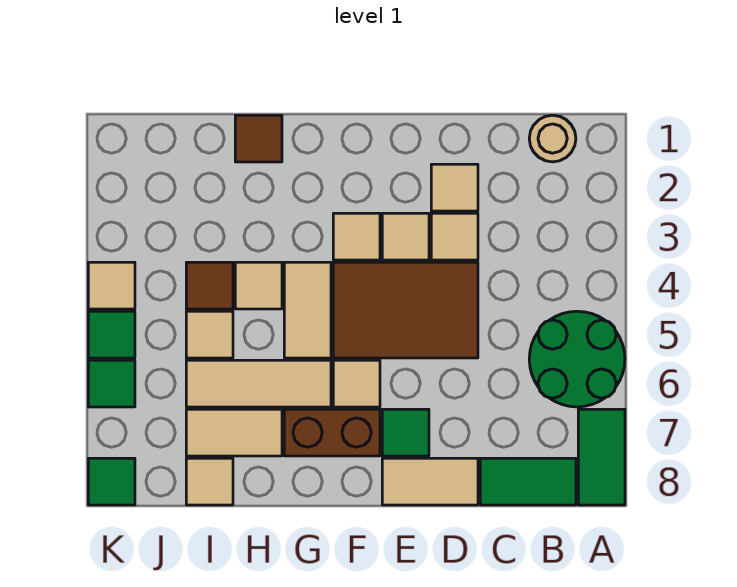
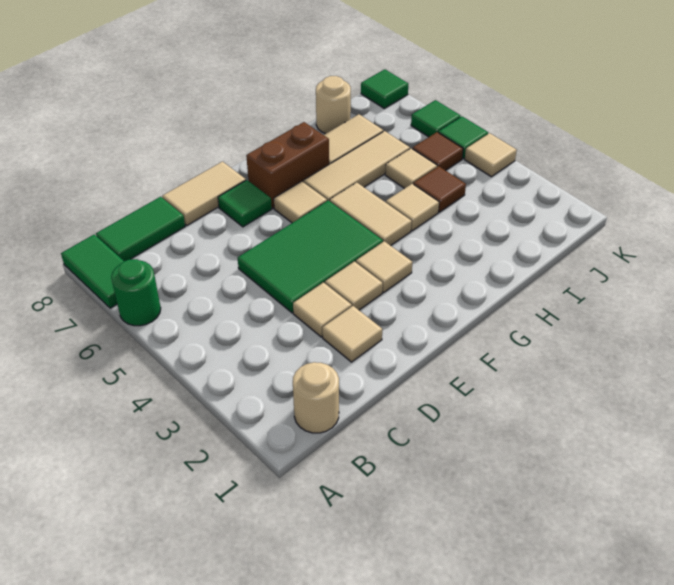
green 2x2 round brick [529,311,625,407] -> green 1x1 round brick [111,259,161,326]
brown 2x3 tile [333,262,478,358] -> green 2x3 tile [238,201,383,313]
brown 1x1 tile [235,115,282,162] -> brown 1x1 tile moved to [412,132,463,171]
tan 1x1 tile [186,458,233,505] -> tan 1x1 round brick [316,76,351,134]

